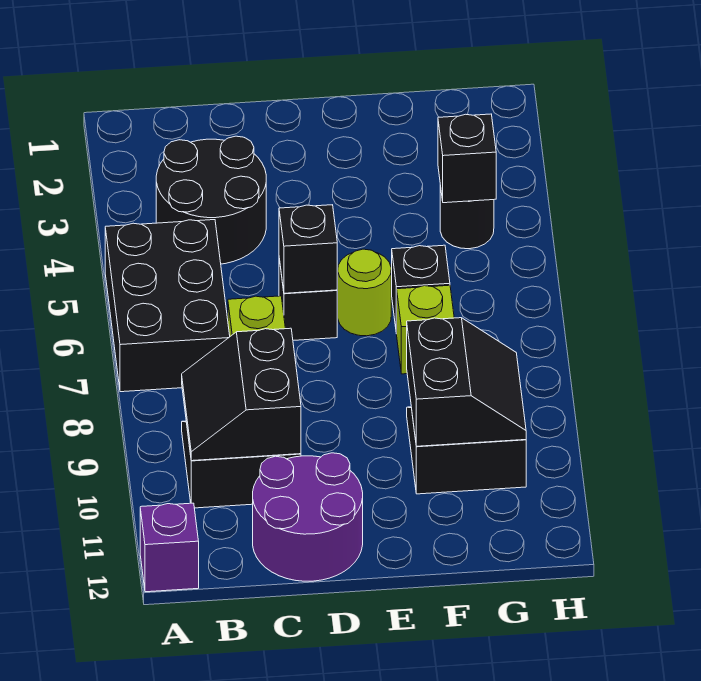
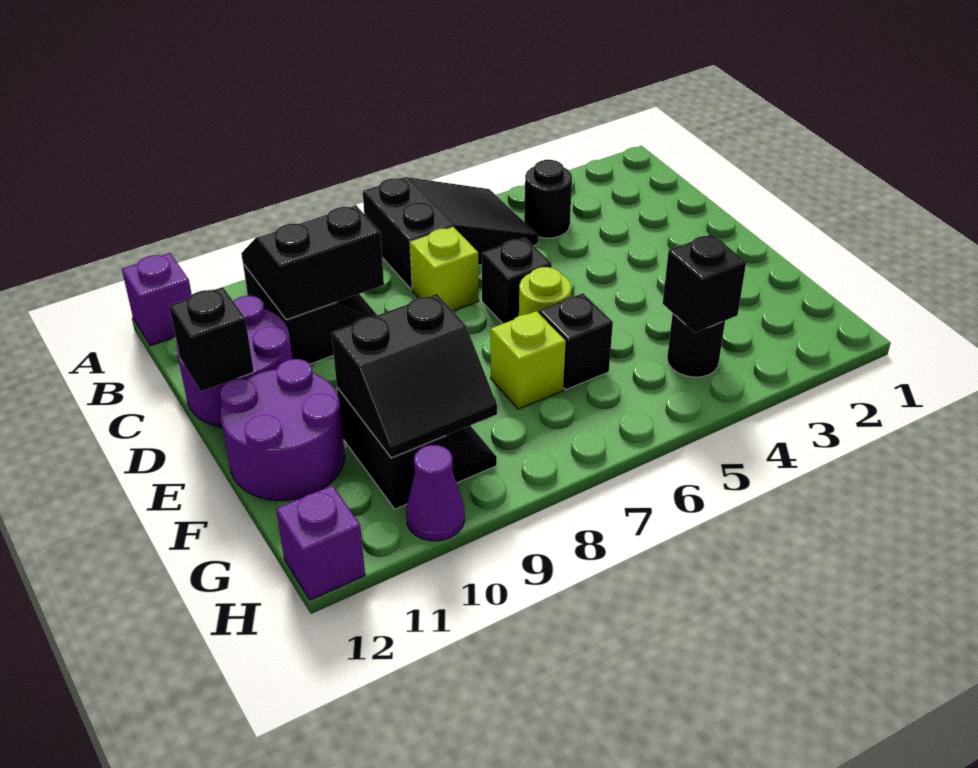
black 2x3 brick [105,220,230,392] -> black 2x3 slope [363,177,538,290]
black 2x2 round brick [156,136,266,264] -> black 1x1 round brick [524,160,572,238]
black 1x1 brick [279,205,337,293] -> black 1x1 brick moved to [169,287,254,391]
none -> purple 2x2 round brick [220,359,345,501]
none -> purple 1x1 cone [406,445,465,541]
none -> purple 1x1 brick [276,485,365,600]

